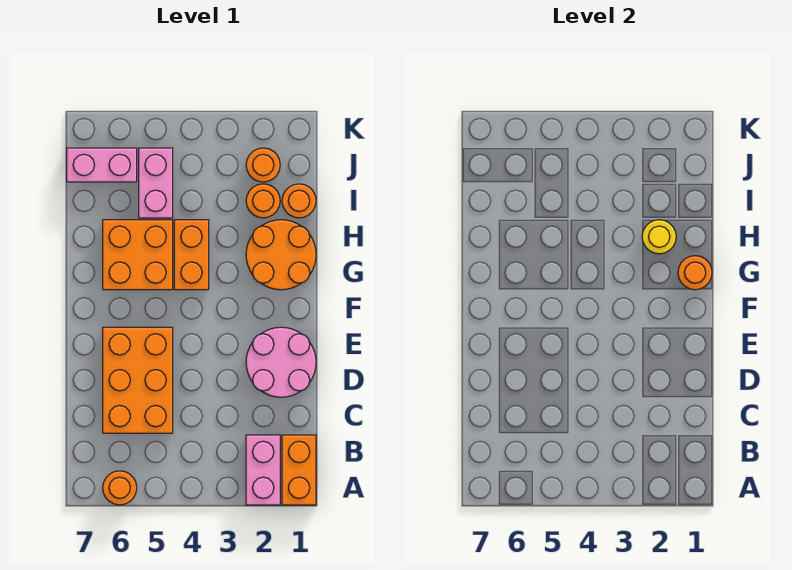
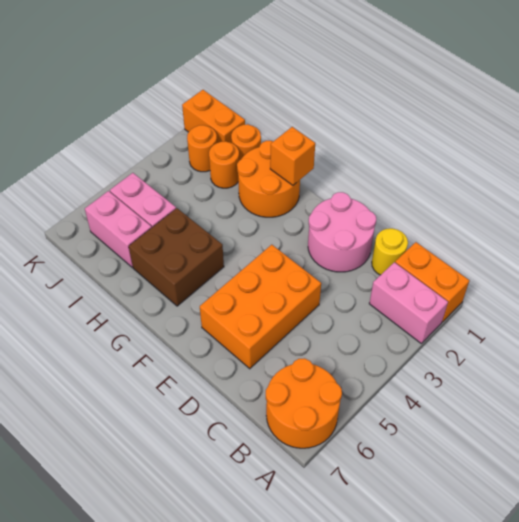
orange 1x1 round brick [103,471,137,505] -> orange 2x2 round brick [266,358,342,448]
orange 2x3 brick [103,327,173,433] -> orange 2x3 brick turned to [200,245,321,369]
orange 1x1 round brick [678,256,712,290] -> orange 1x1 brick [270,127,315,185]
orange 1x2 brick [174,220,209,290] -> orange 1x2 brick moved to [182,90,245,143]
orange 2x2 brick [103,220,173,290] -> brown 2x2 brick [129,208,224,306]
yellow 1x1 round brick [642,220,676,254] -> yellow 1x1 round brick moved to [372,228,408,275]
pink 1x2 brick [67,148,137,182] -> pink 1x2 brick turned to [85,191,152,267]

